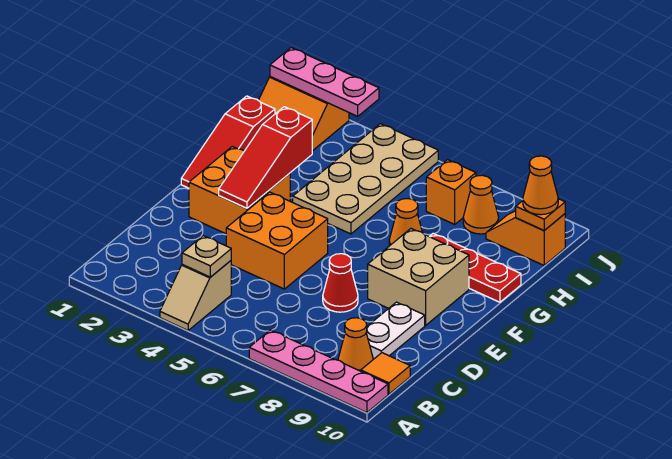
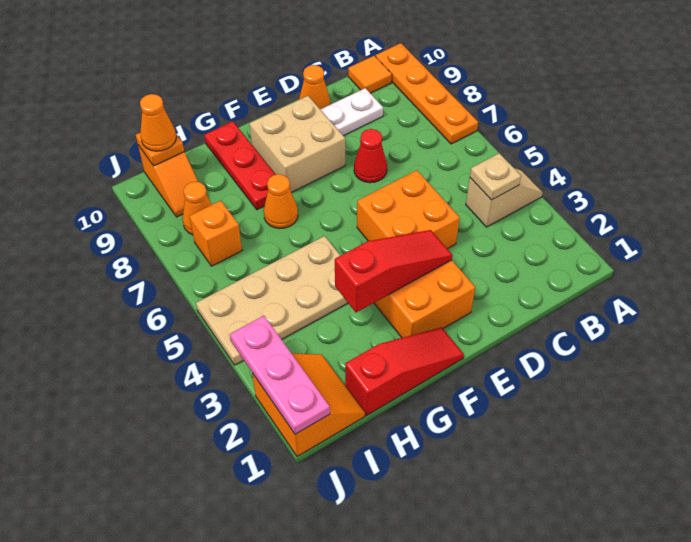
pink 1x4 plate [249,330,388,413] -> orange 1x4 plate [376,43,478,144]
orange 1x1 cone [338,318,373,371] -> orange 1x1 cone moved to [299,65,330,109]

